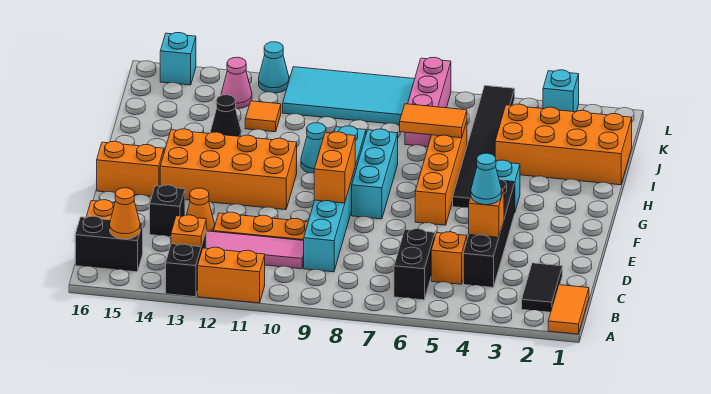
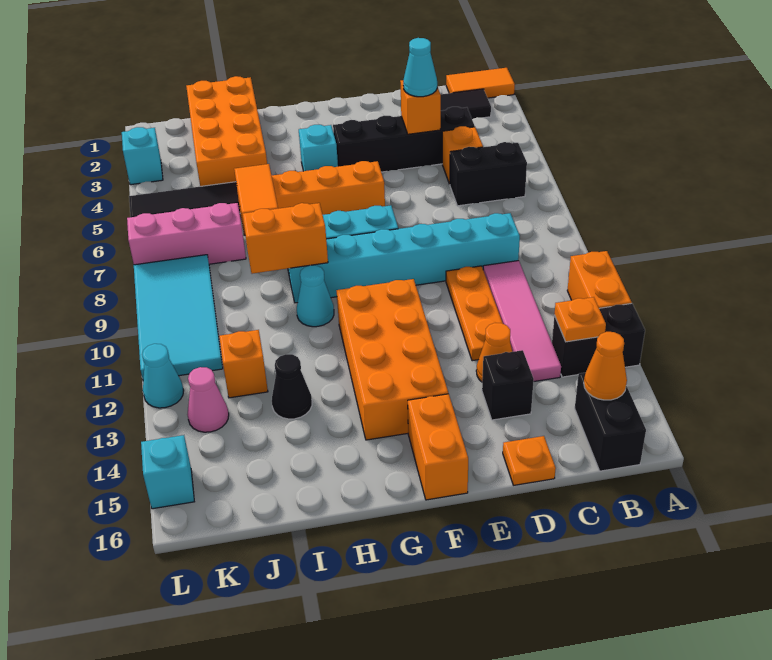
orange 1x2 brick [314,132,355,203] -> orange 1x2 brick moved to [243,203,328,274]
orange 1x1 tile [245,101,281,132] -> orange 1x1 brick [219,330,268,398]

